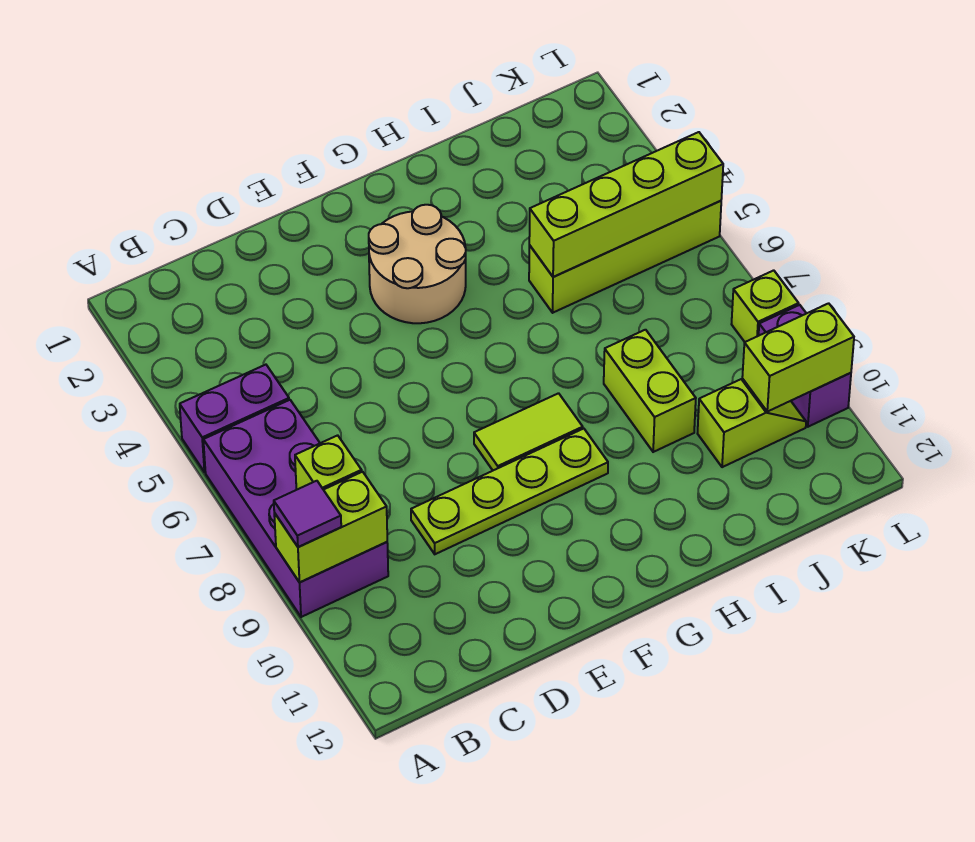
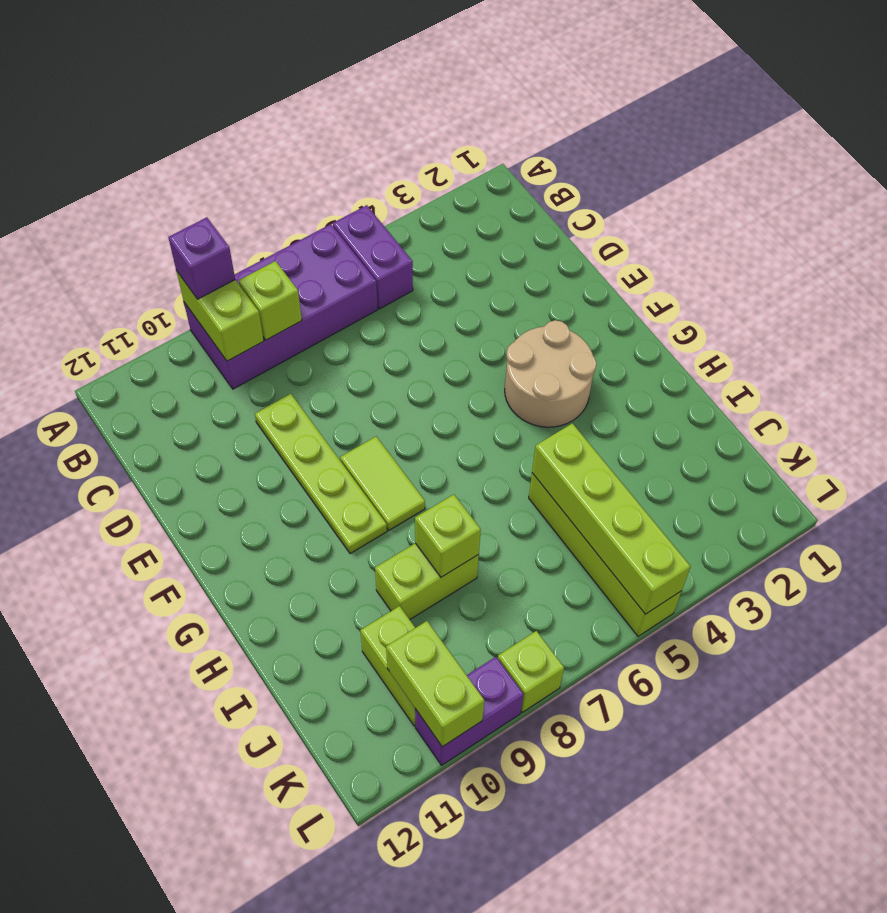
purple 1x1 tile [274,481,341,547] -> purple 1x1 brick [168,217,235,299]
none -> lime 1x1 brick [415,494,481,577]

